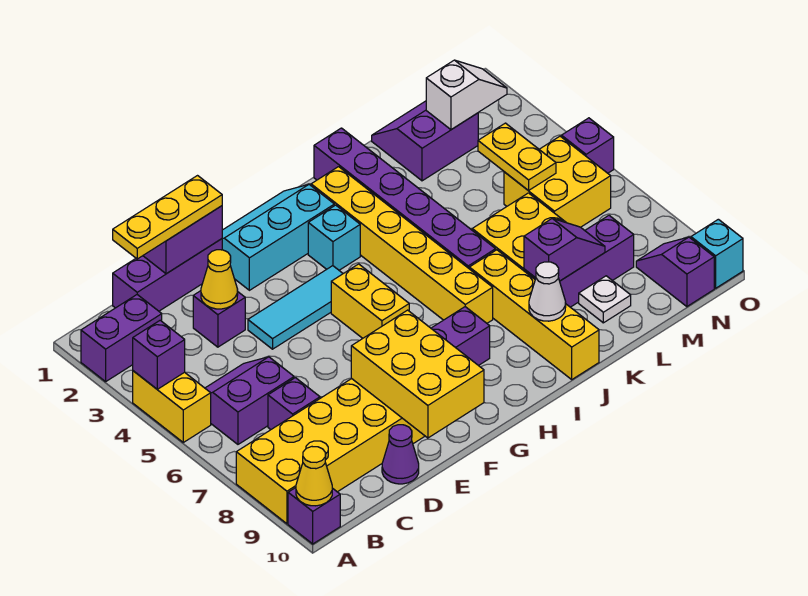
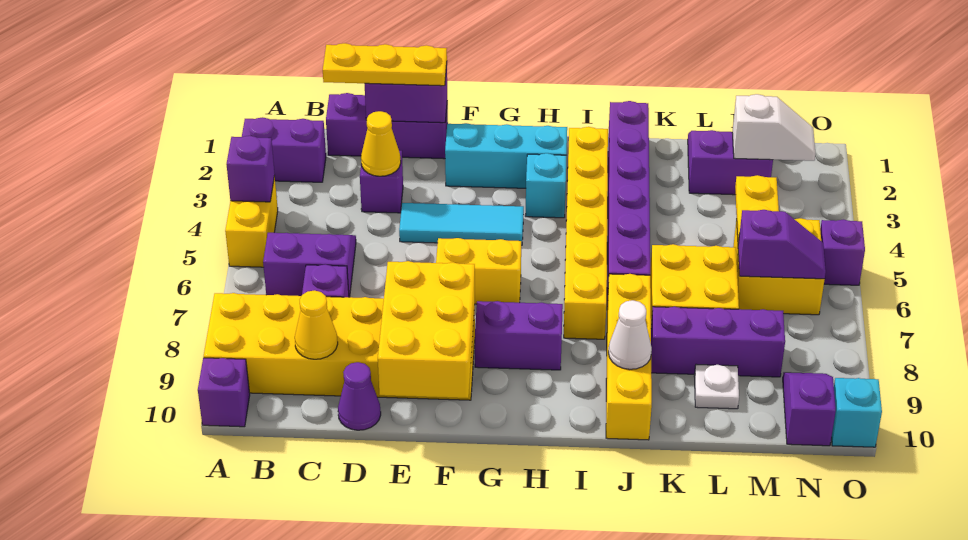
yellow 1x1 cone [296,447,332,506] -> yellow 1x1 cone moved to [295,290,338,359]
yellow 1x2 brick [331,264,409,338] -> yellow 1x2 brick turned to [436,238,521,304]
purple 1x2 slope [524,219,605,281] -> purple 1x2 slope moved to [738,210,826,279]

